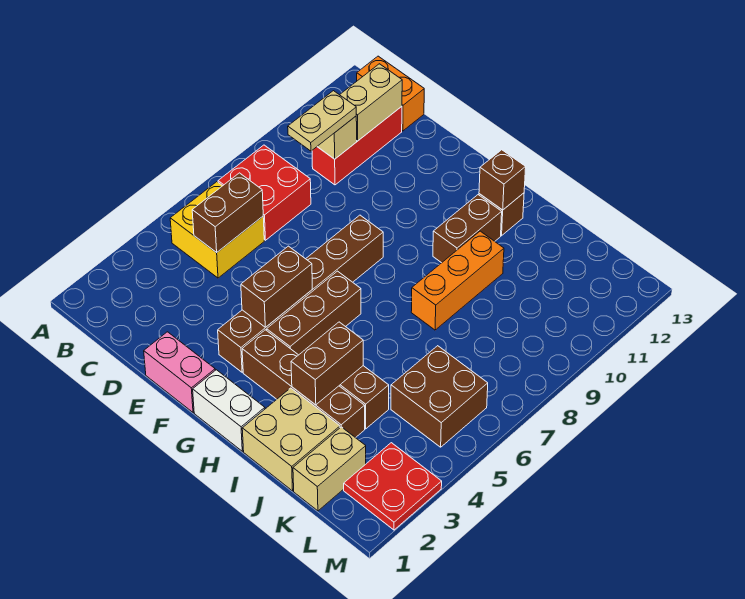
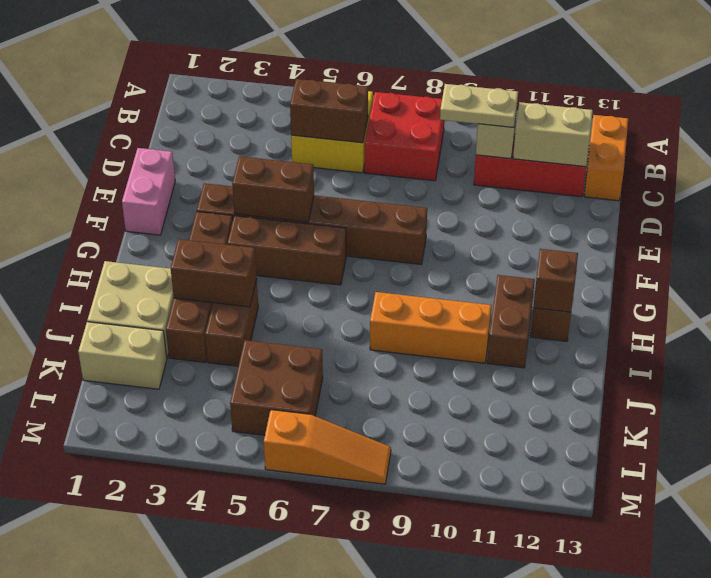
white 1x2 brick [193,370,265,451] -> none
brown 1x2 brick [433,195,502,263] -> brown 1x2 brick turned to [487,275,535,368]
red 2x2 plate [344,443,442,530] -> none
none -> orange 1x3 slope [264,410,391,484]

